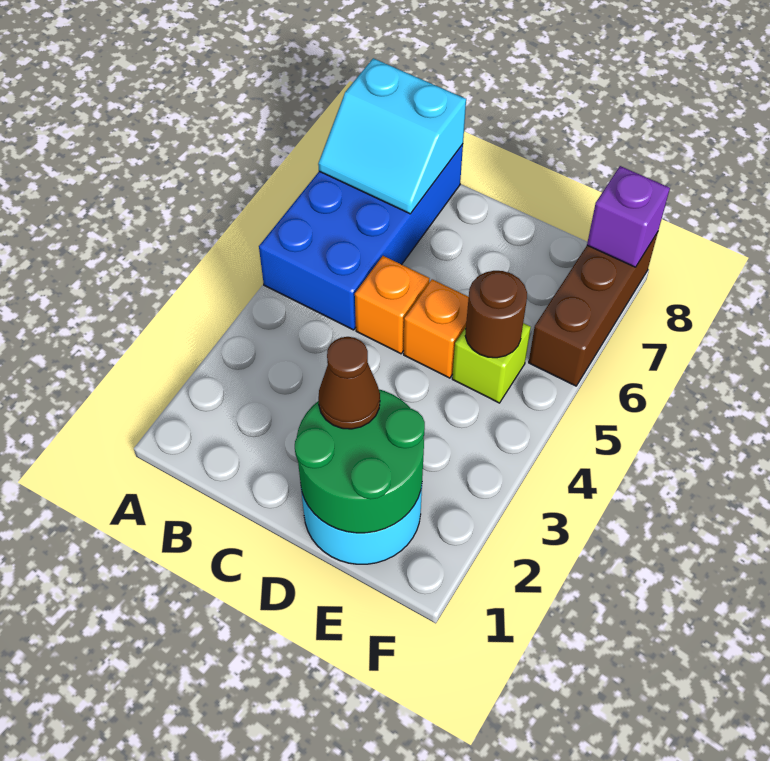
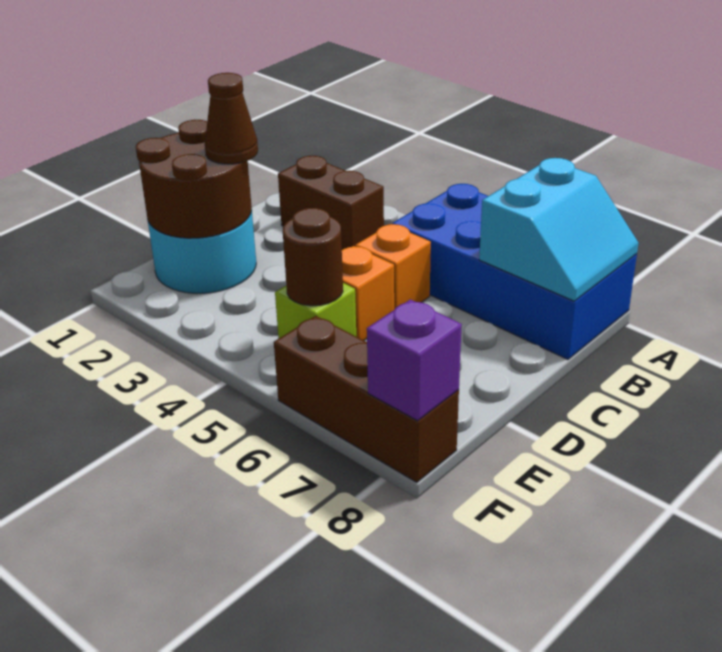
cyan 2x2 slope [318,58,466,214] -> cyan 2x2 slope turned to [479,158,639,301]
none -> brown 1x2 brick [278,156,384,250]
green 2x2 round brick [295,390,425,533] -> brown 2x2 round brick [136,120,252,238]

